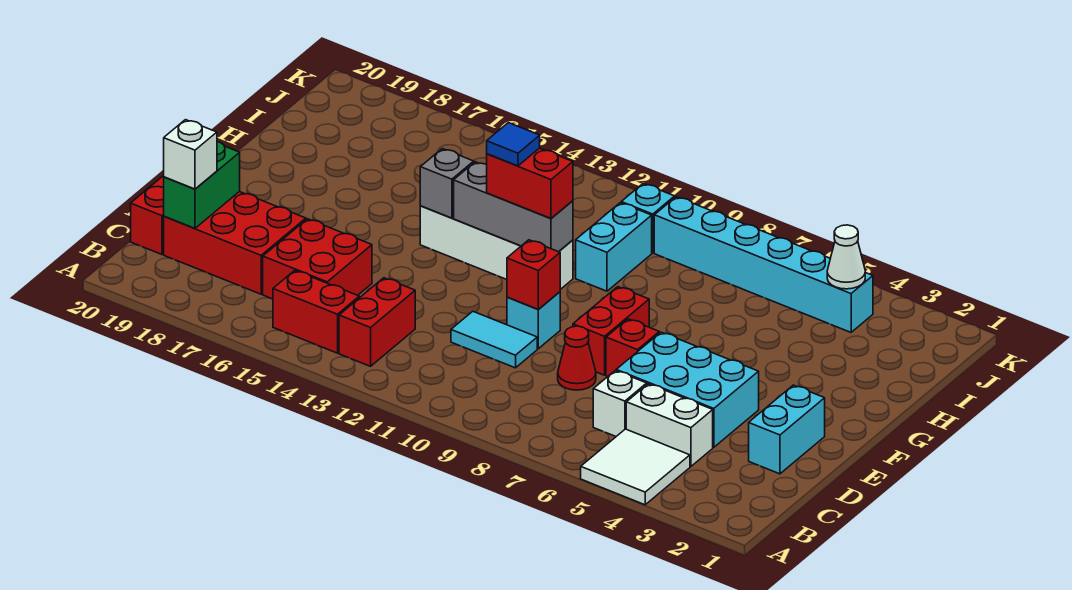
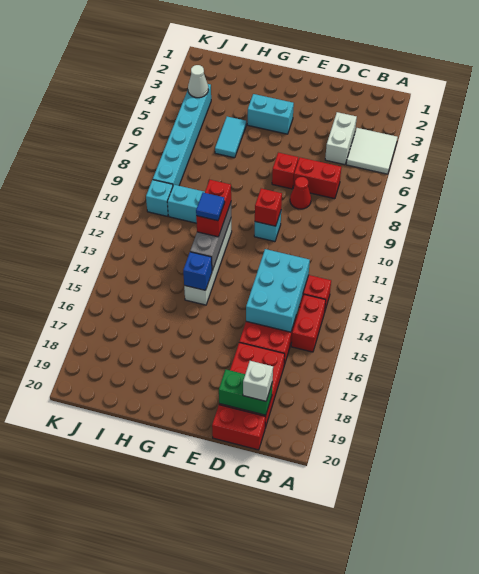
white 1x1 brick [593,371,647,436] -> none
cyan 1x2 brick [749,385,825,474] -> cyan 1x2 brick moved to [247,94,294,134]
cyan 2x3 brick [616,332,759,447] -> cyan 2x3 brick moved to [246,249,310,332]
cyan 1x2 tile [451,311,537,368] -> cyan 1x2 tile moved to [215,117,246,158]
red 1x2 brick [573,287,649,375] -> red 1x2 brick moved to [293,157,341,199]
grey 1x1 brick [420,149,474,218] -> blue 1x1 brick [183,252,212,290]

